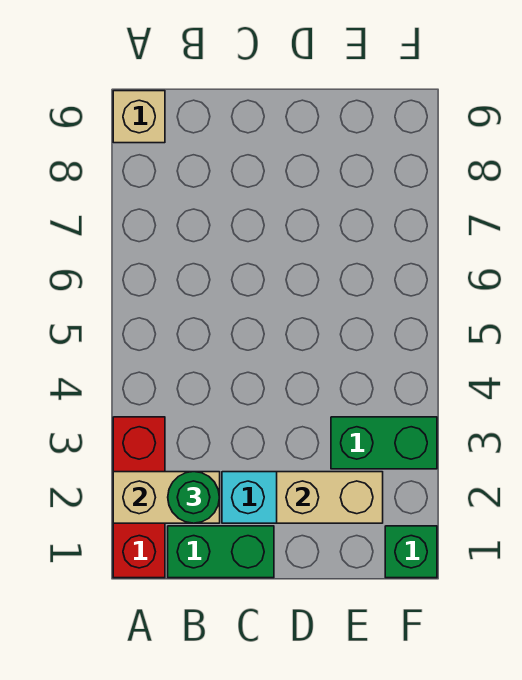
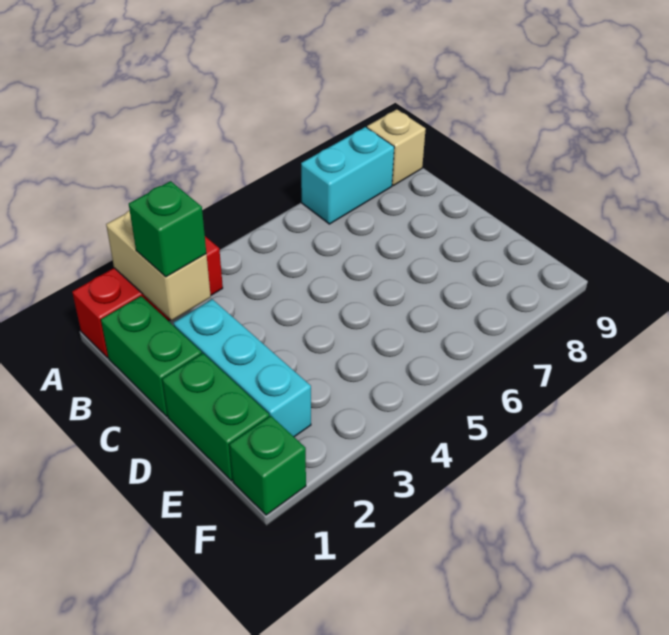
none -> cyan 1x2 brick [301,127,394,224]
green 1x1 round brick [168,472,219,523] -> green 1x1 brick [129,181,206,277]
tan 1x2 brick [277,472,383,523] -> none
green 1x2 brick [331,417,437,469] -> green 1x2 brick moved to [162,353,269,481]

